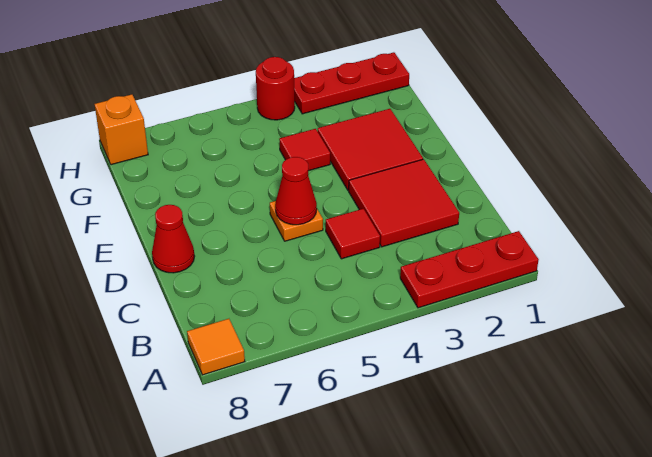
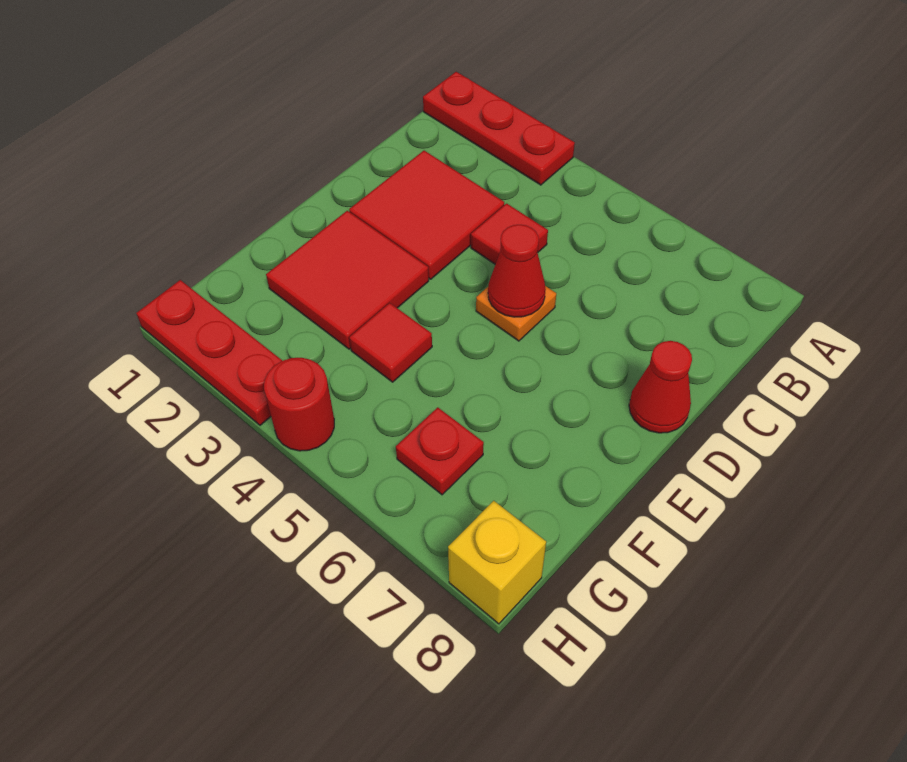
orange 1x1 tile [187,319,245,375] -> none
none -> red 1x1 plate [396,407,484,495]
orange 1x1 brick [95,94,148,165] -> yellow 1x1 brick [448,501,546,624]

